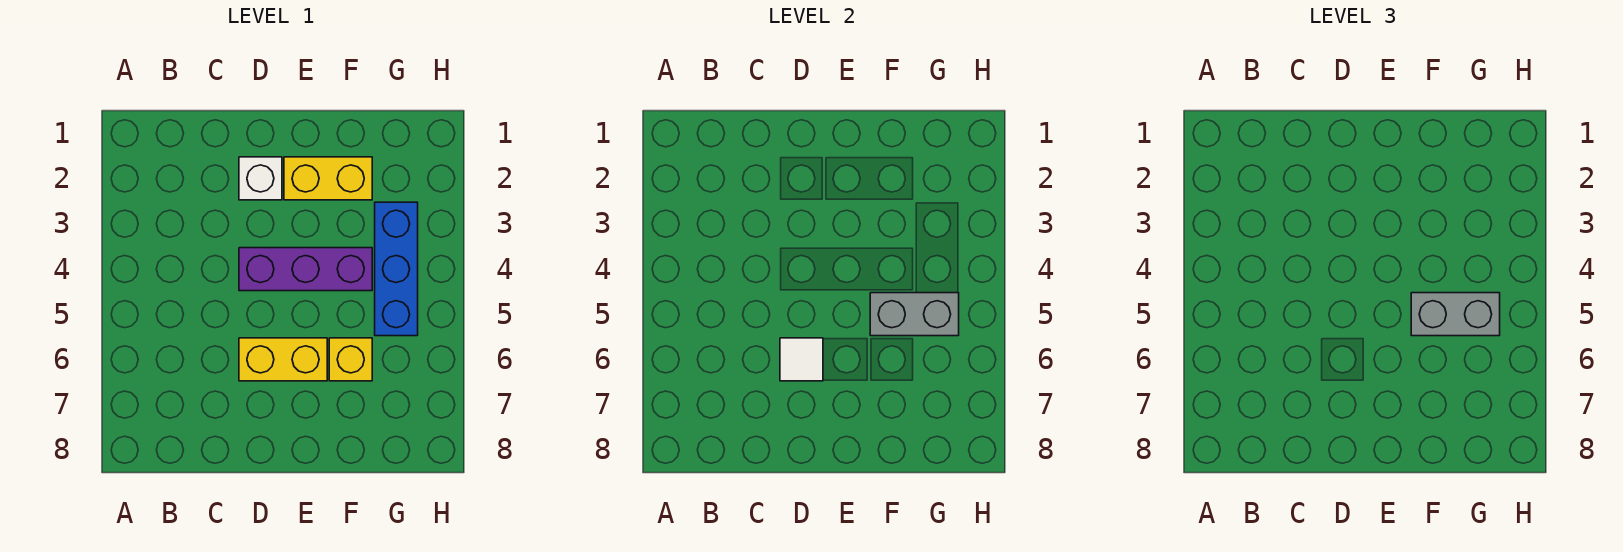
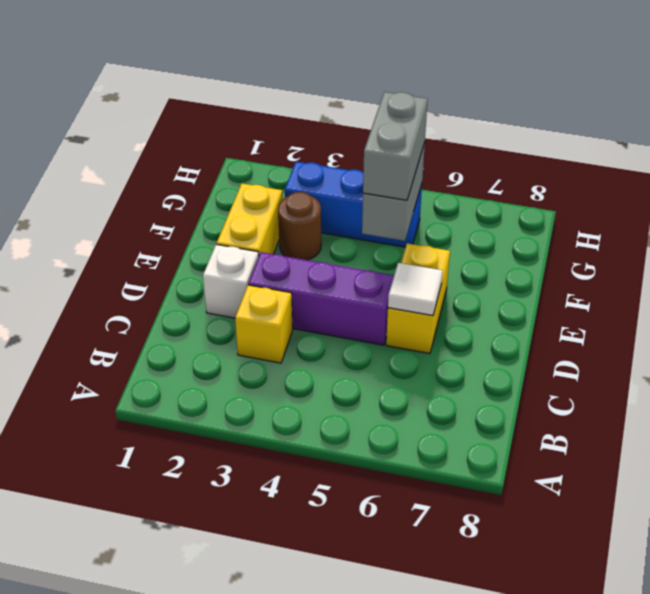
purple 1x3 brick [239,248,372,291] -> purple 1x3 brick turned to [248,252,394,345]
none -> brown 1x1 round brick [278,192,321,260]
yellow 1x1 brick [329,338,372,381] -> yellow 1x1 brick moved to [235,285,293,363]

